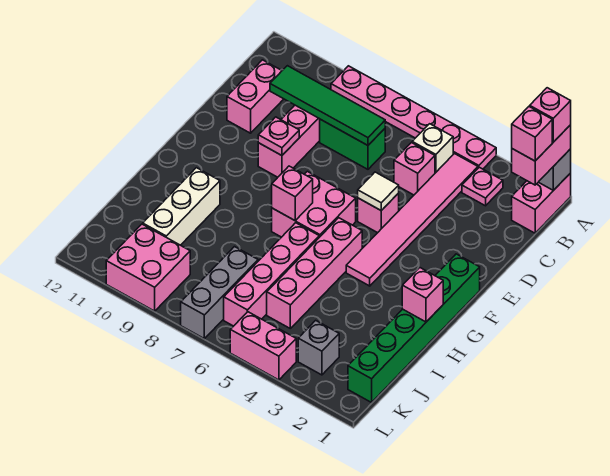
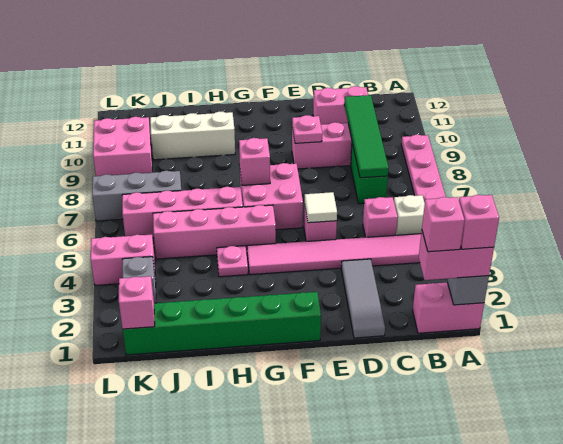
pink 1x1 plate [462,167,503,206] -> pink 1x1 plate moved to [217,246,248,277]
none -> grey 1x3 tile [341,259,385,338]
pink 1x1 brick [402,268,443,322] -> pink 1x1 brick moved to [119,276,155,329]
pink 1x2 brick [230,312,296,380] -> pink 1x2 brick turned to [91,235,155,285]

